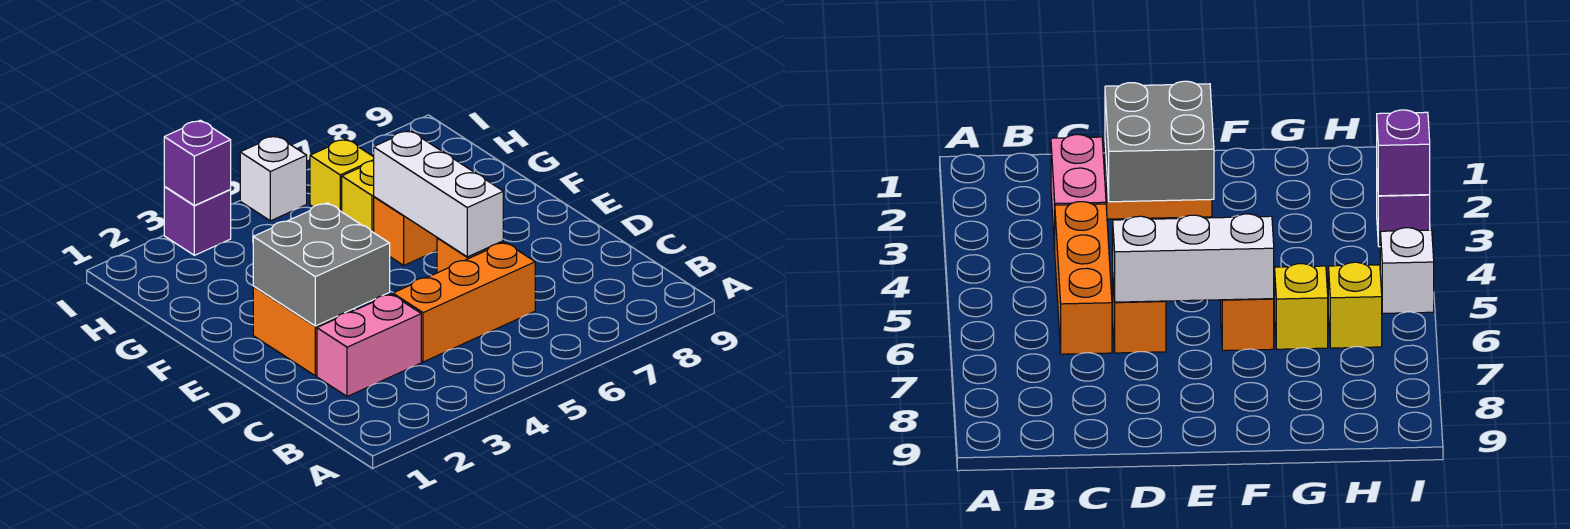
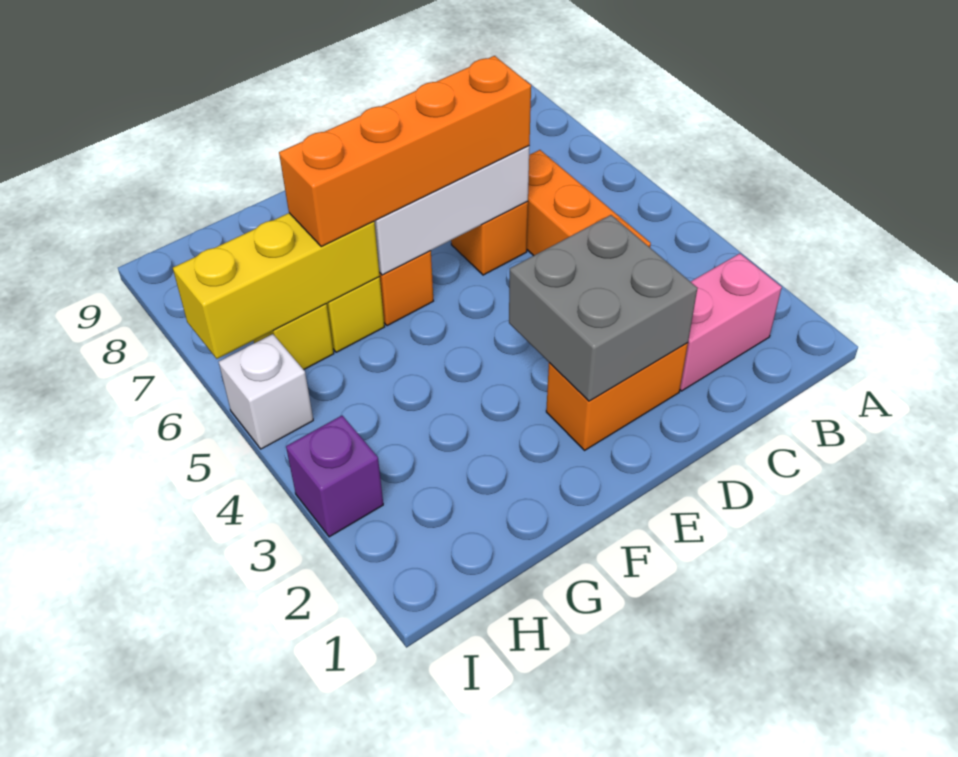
pink 1x2 brick [317,294,421,397] -> pink 1x2 brick turned to [680,254,782,391]
none -> orange 1x4 brick [279,56,531,247]
none -> yellow 1x3 brick [173,213,380,359]
purple 1x1 brick [164,120,231,206] -> none

